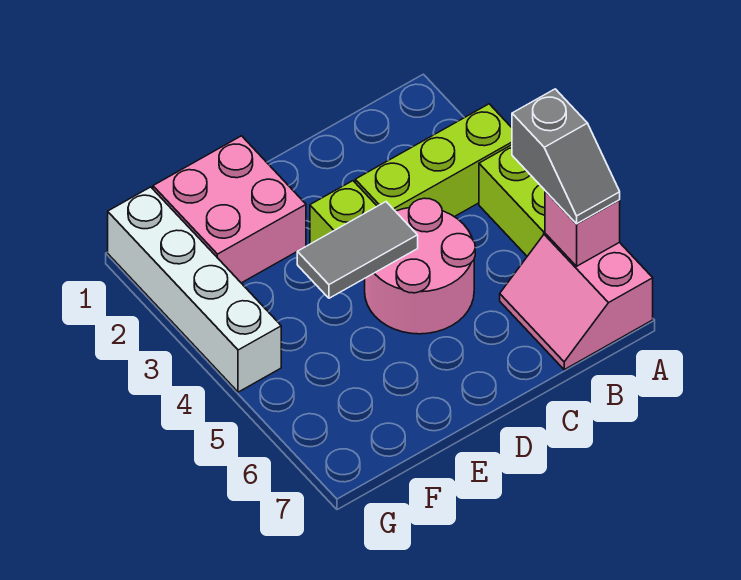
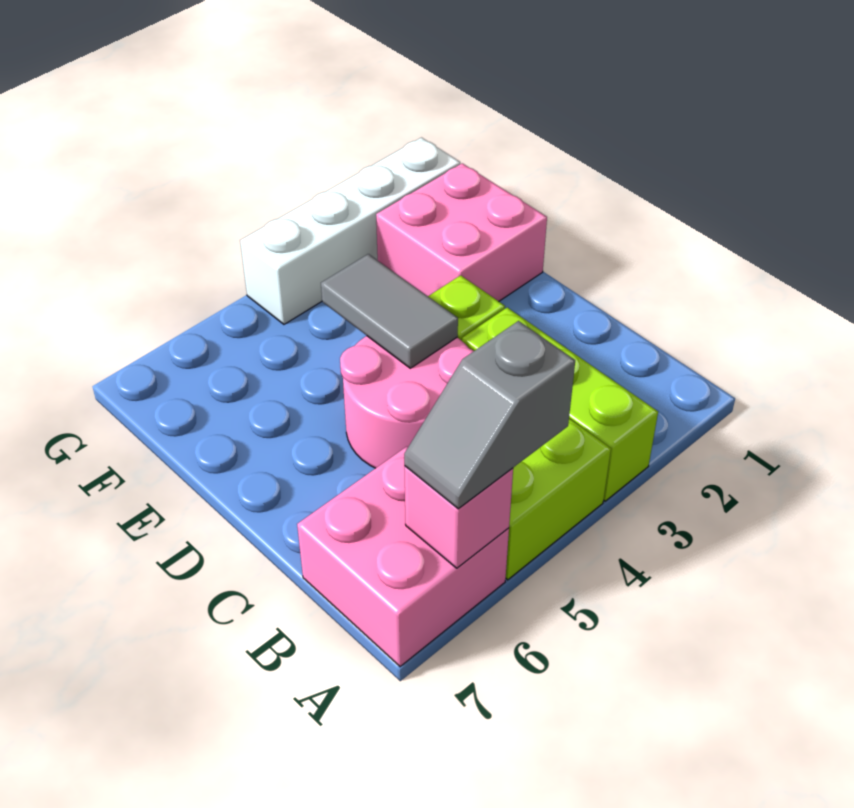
pink 2x2 slope [500,234,653,370] -> pink 2x2 brick [297,447,509,667]

